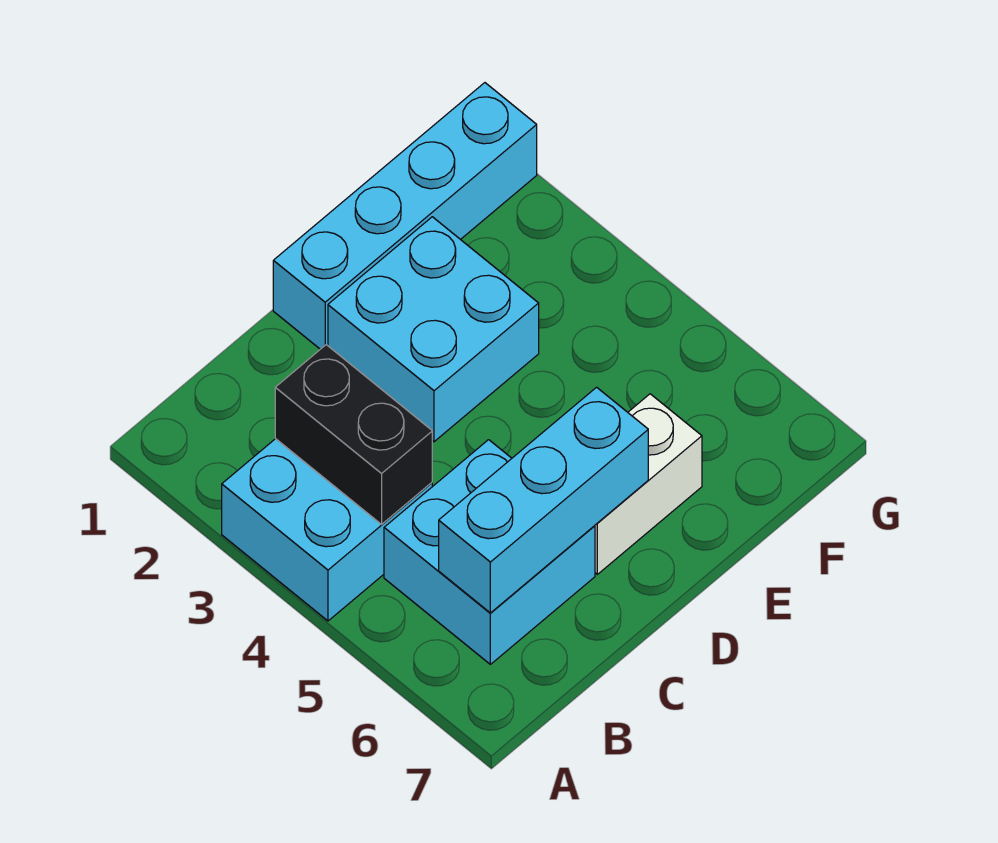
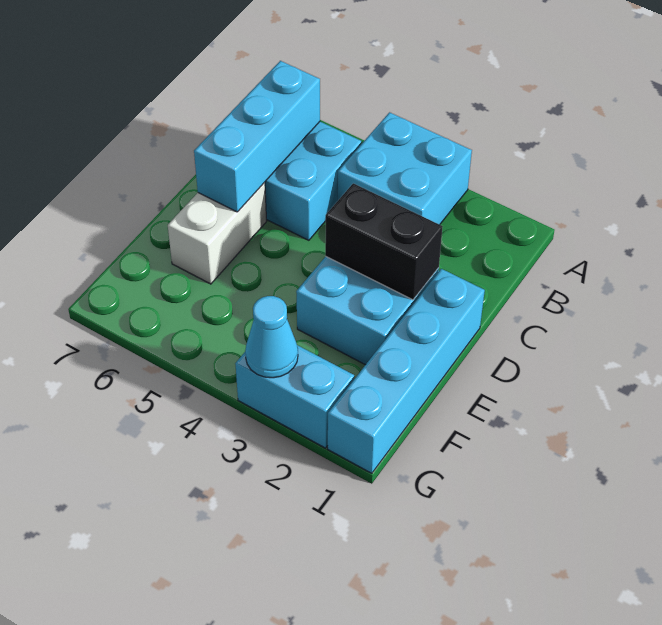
black 1x2 brick [275,345,432,524] -> black 1x2 brick moved to [325,183,443,300]
none -> cyan 1x2 brick [235,345,354,448]
none -> cyan 1x1 cone [245,296,298,378]

